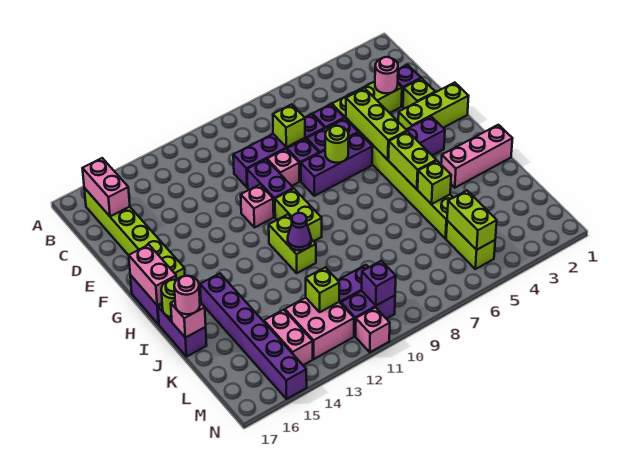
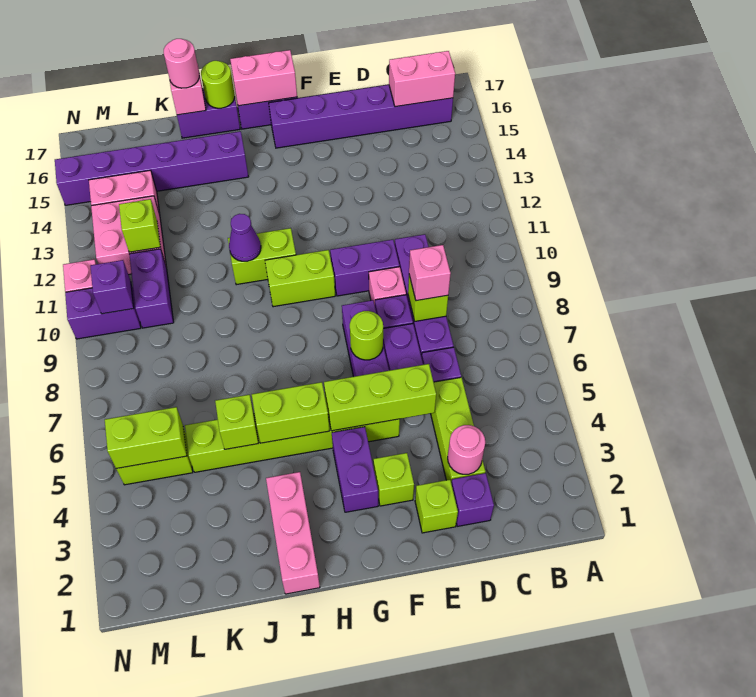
lime 1x6 brick [84,188,185,279] -> purple 1x6 brick [269,85,453,148]
lime 1x3 brick [398,82,469,129] -> lime 1x1 brick [373,453,414,506]
pink 1x1 brick [241,184,274,228] -> pink 1x1 brick moved to [409,245,451,301]
purple 1x2 brick [341,291,395,336] -> purple 1x2 brick turned to [65,284,141,339]

